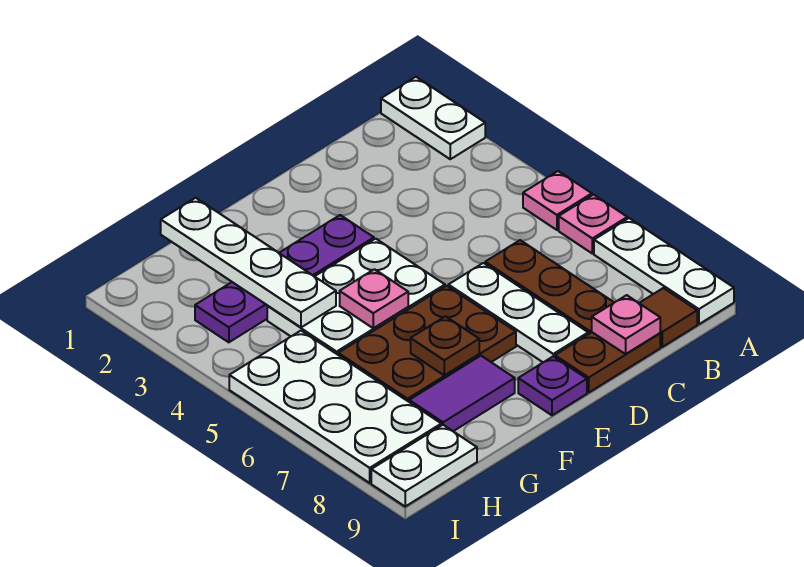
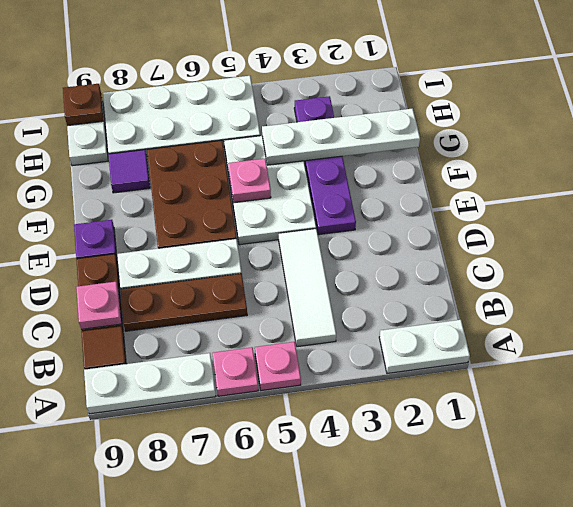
none -> white 1x3 tile [279,229,336,347]
brown 1x1 plate [411,316,479,375] -> brown 1x1 plate moved to [63,84,103,126]
purple 1x2 tile [409,356,515,431] -> purple 1x1 tile [108,150,150,193]

